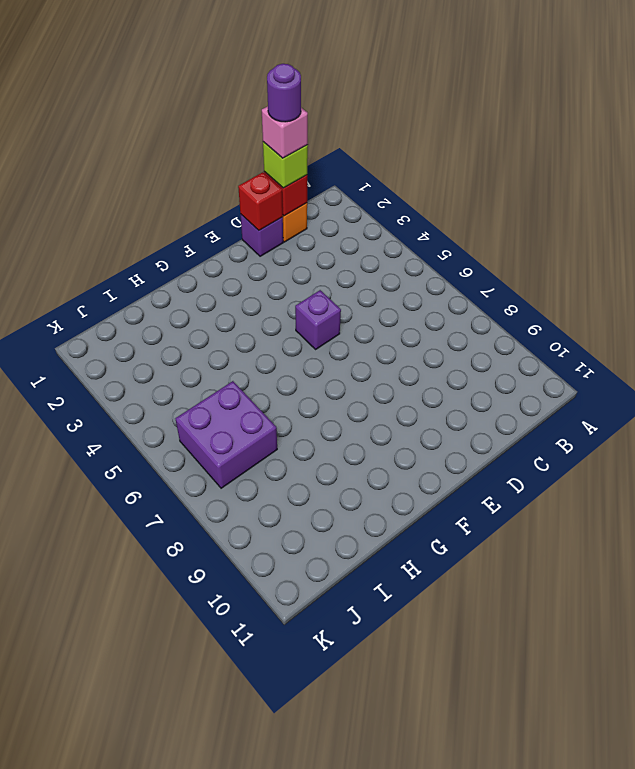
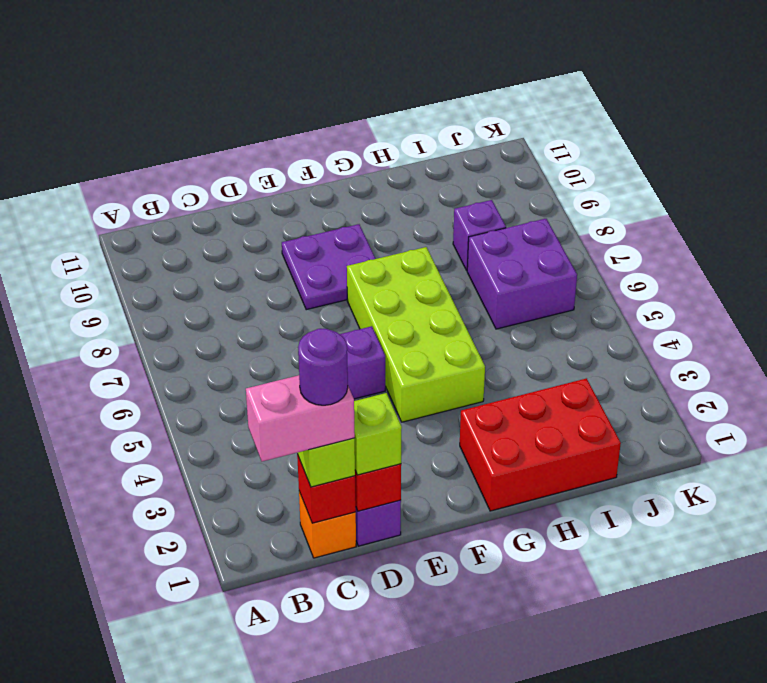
pink 1x1 brick [262,106,308,158] -> pink 1x2 brick [246,375,355,461]
none -> lime 1x1 brick [354,393,402,475]
none -> purple 2x2 plate [282,224,375,310]
none -> lime 2x4 brick [347,247,485,422]
none -> red 2x3 brick [460,378,621,511]
none -> purple 1x1 brick [453,200,506,270]

